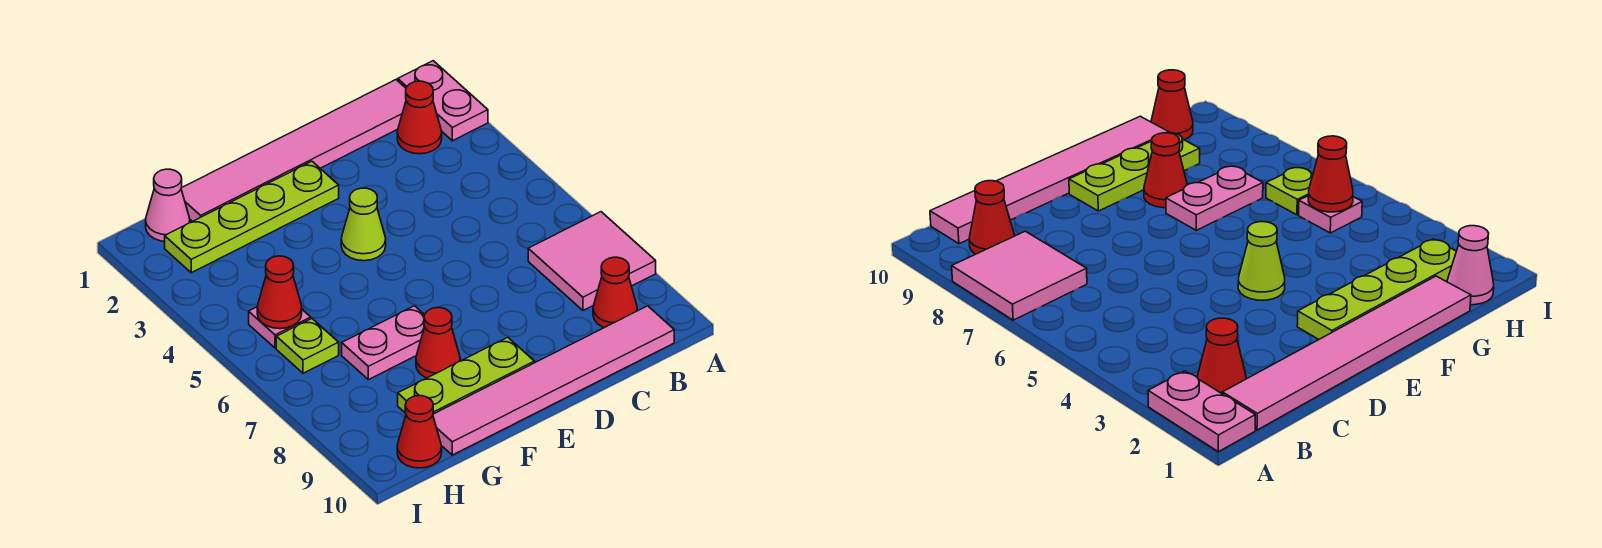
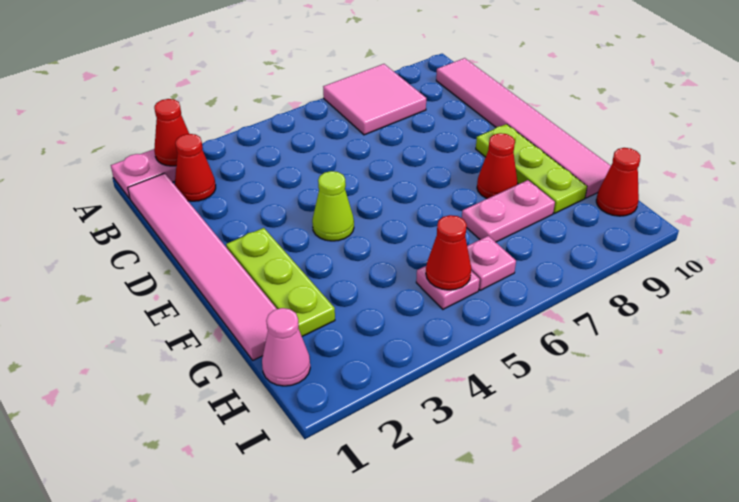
red 1x1 cone [593,257,637,328] -> red 1x1 cone moved to [154,99,189,166]
lime 1x4 plate [165,161,339,273] -> lime 1x3 plate [226,228,335,336]
pink 1x2 plate [342,306,425,380] -> pink 1x2 plate turned to [462,180,555,242]
lime 1x1 plate [276,319,339,373] -> pink 1x1 plate [467,236,516,290]

